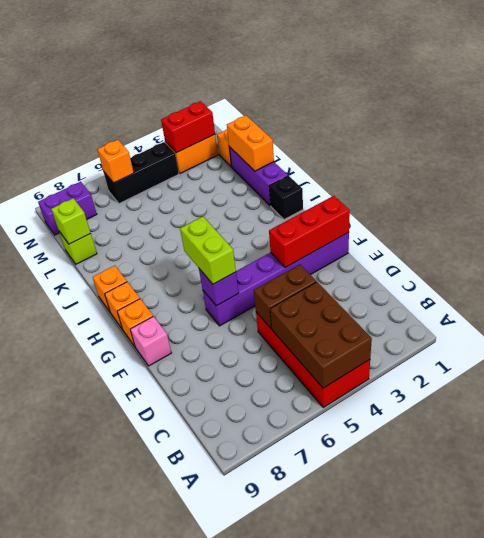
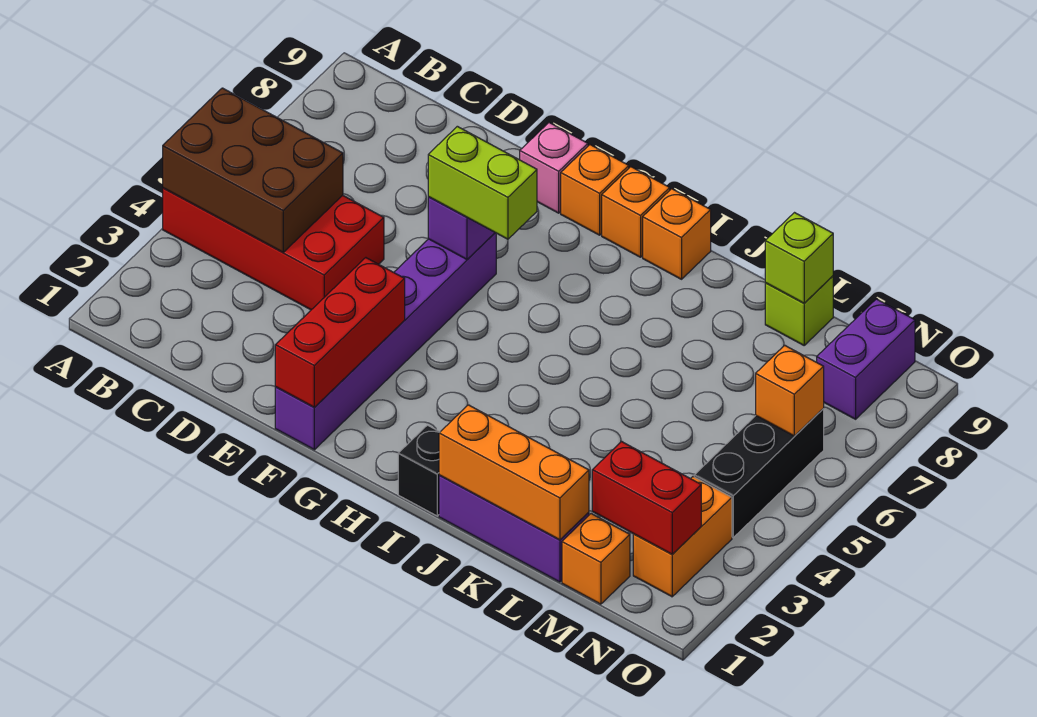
brown 1x2 brick [254,264,316,329] -> none
orange 1x2 brick [227,115,274,171] -> orange 1x3 brick [439,405,589,540]
red 1x2 brick [161,101,215,153] -> red 1x2 brick turned to [592,442,701,554]

